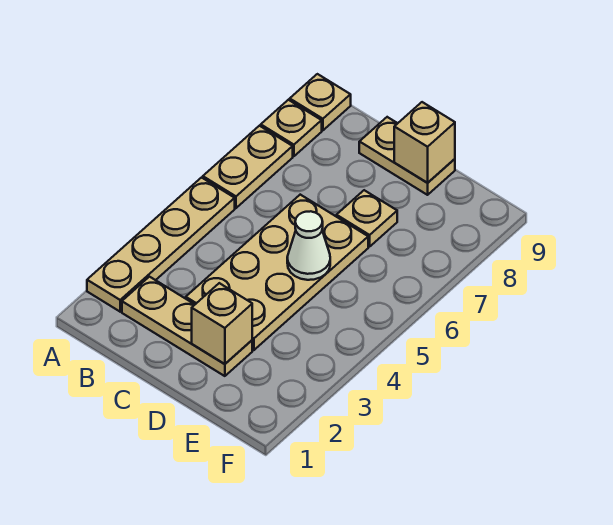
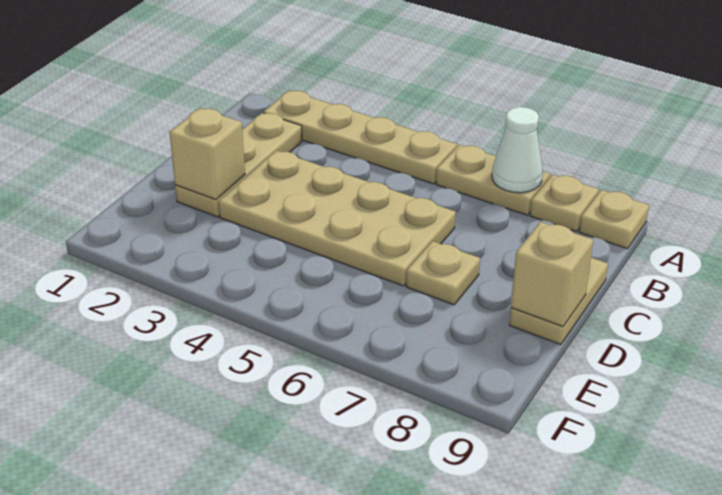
white 1x1 cone [287,211,330,280] -> white 1x1 cone moved to [492,107,543,193]

